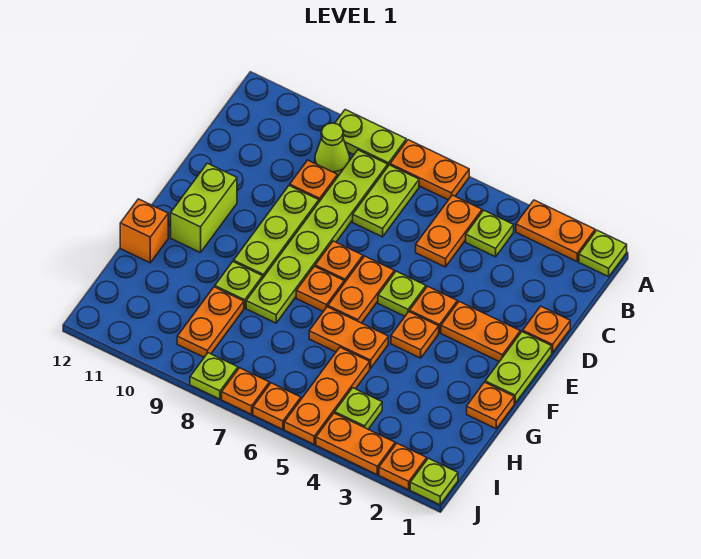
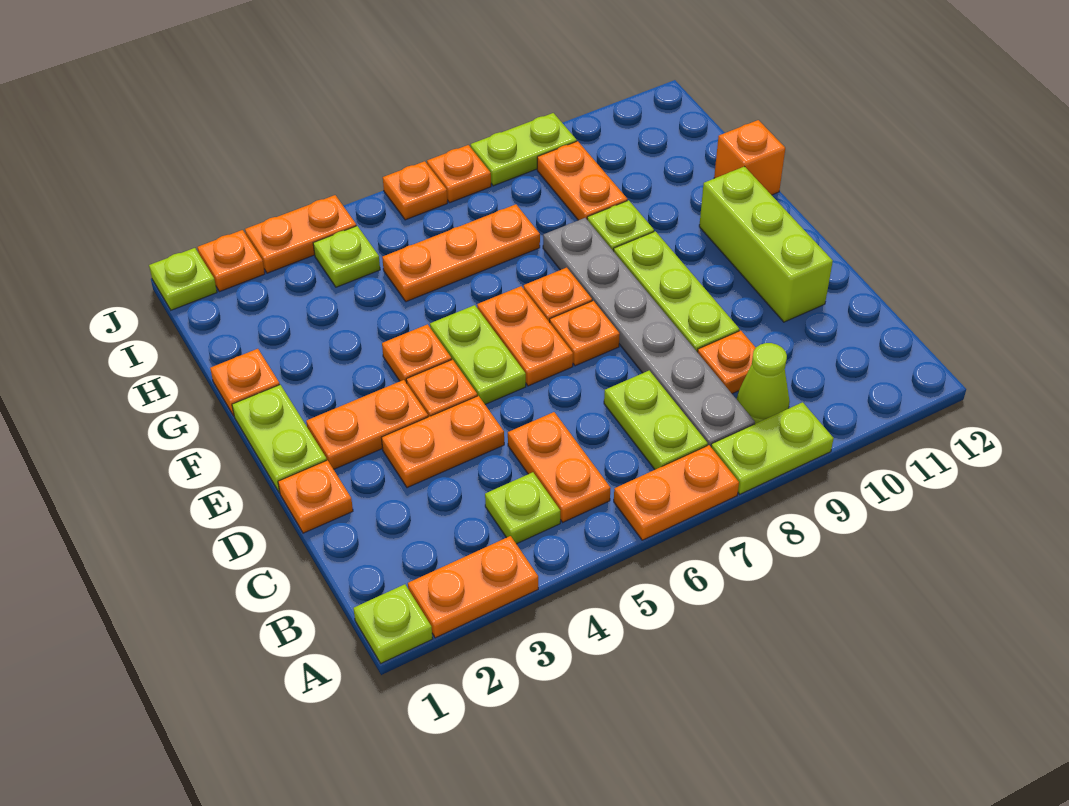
lime 1x6 plate [246,150,388,323] -> grey 1x6 plate [543,218,755,446]
lime 1x1 plate [378,271,426,316] -> lime 1x2 plate [430,305,526,404]
lime 1x2 brick [171,163,237,253] -> lime 1x3 brick [699,167,833,322]
orange 1x2 plate [309,307,388,368] -> orange 1x2 plate moved to [381,396,504,488]
orange 1x3 plate [284,347,370,444] -> orange 1x3 plate turned to [382,204,540,302]
lime 1x1 plate [190,353,238,399] -> lime 1x2 plate [471,113,577,186]

